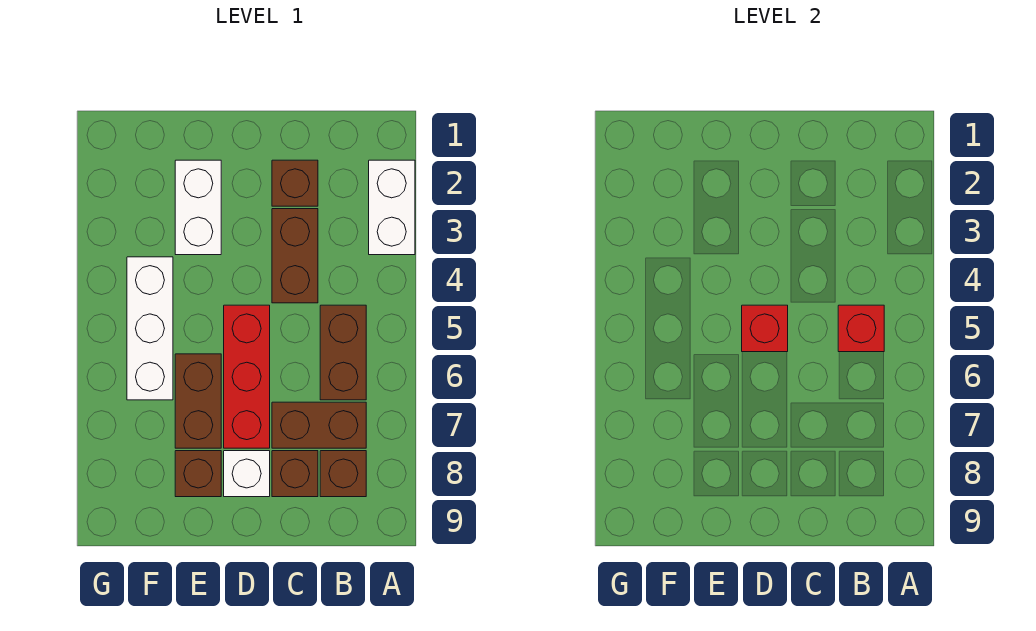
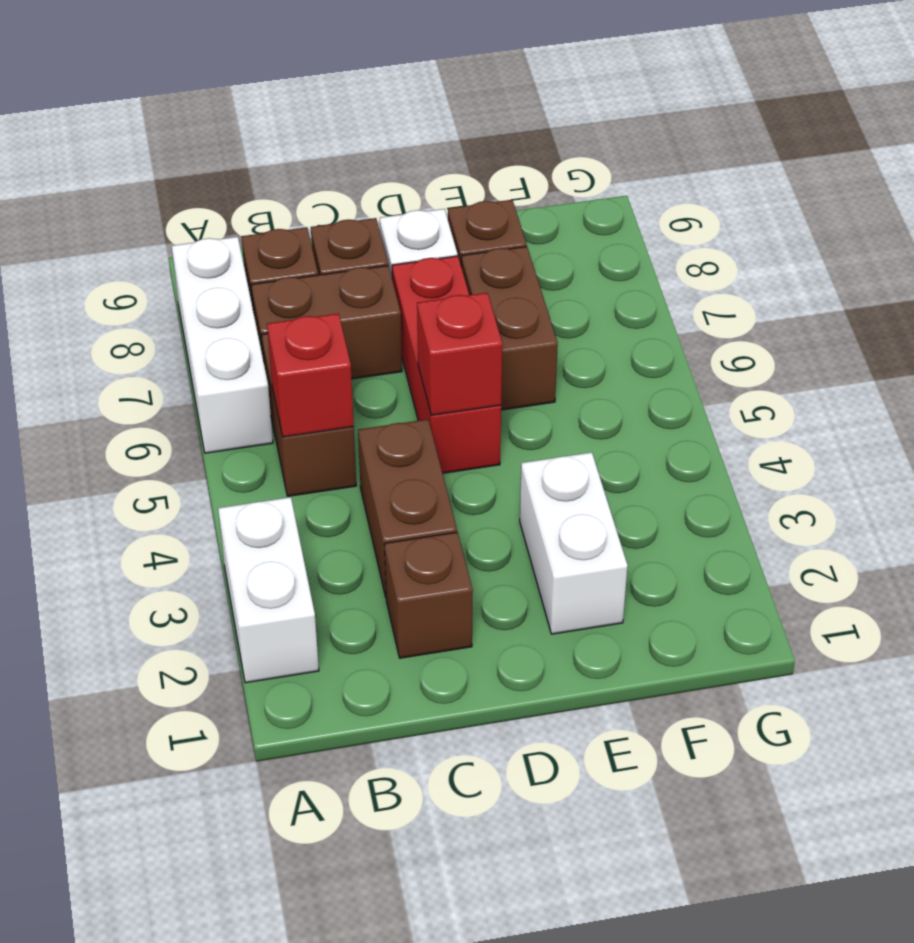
white 1x3 brick [127,257,173,400] -> white 1x3 brick moved to [172,237,273,453]

